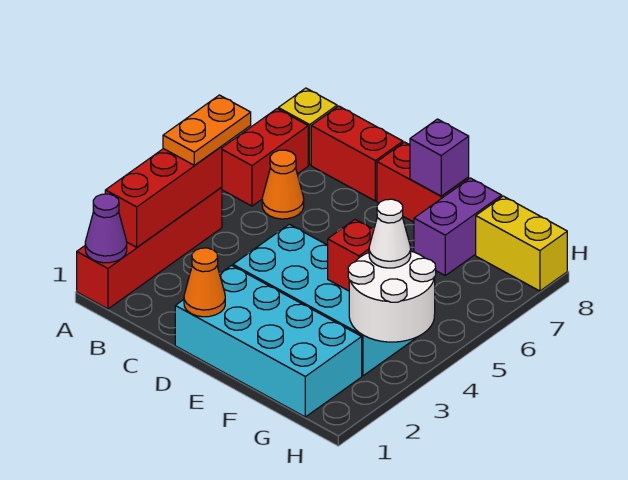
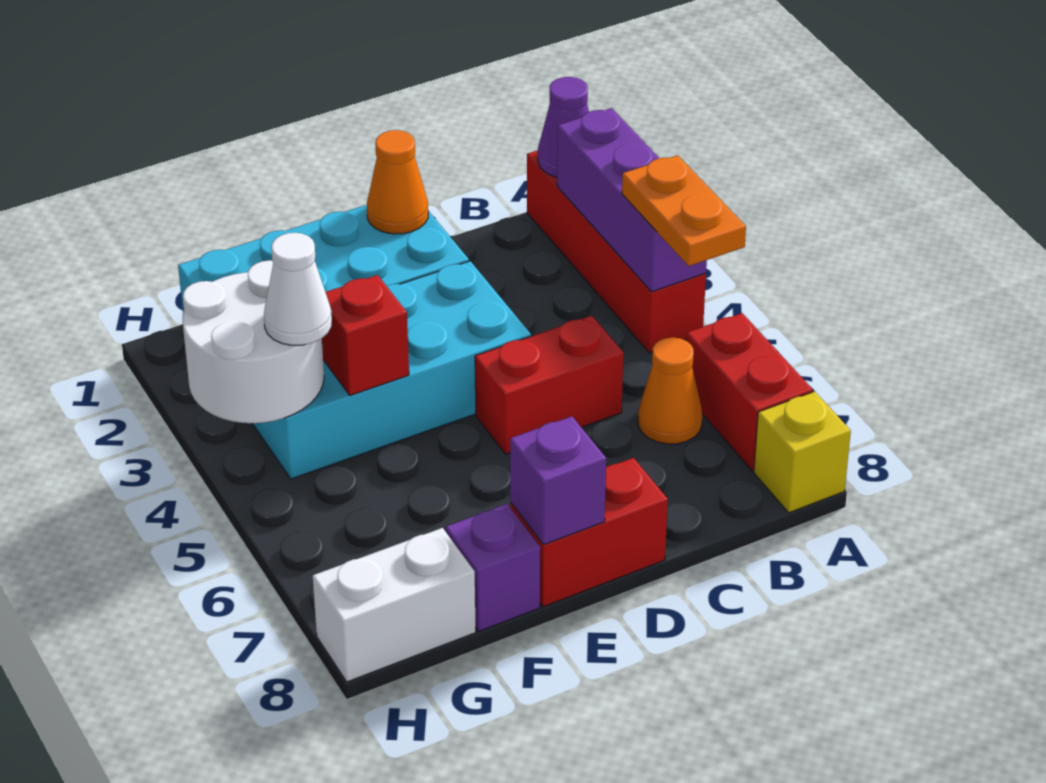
red 1x3 brick [105,146,222,247] -> purple 1x3 brick [557,108,707,292]
red 1x2 brick [311,106,403,201] -> red 1x2 brick moved to [475,316,624,454]
purple 1x2 brick [414,178,502,275] -> purple 1x1 brick [446,504,540,631]
yellow 1x2 brick [476,196,567,291] -> white 1x2 brick [313,528,476,682]

